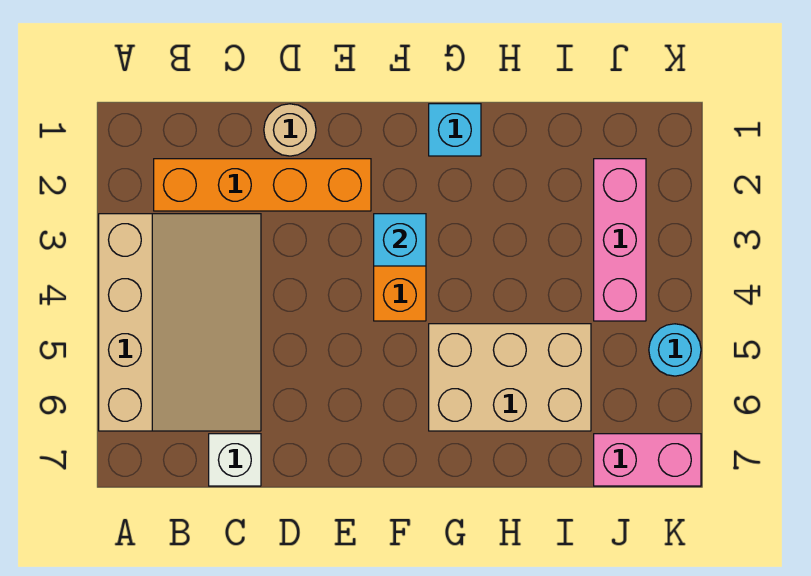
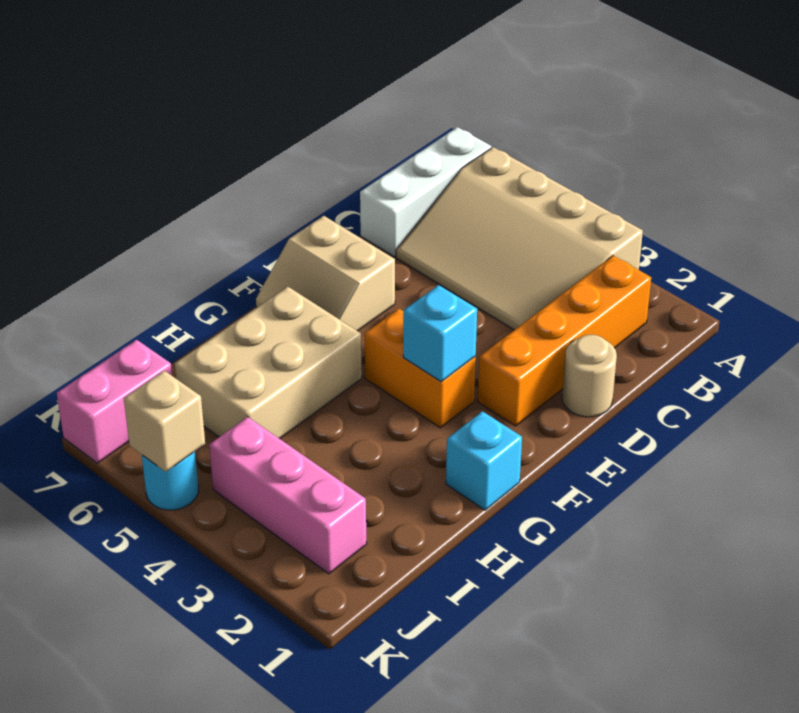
white 1x1 brick [209,434,261,486] -> white 1x3 brick [360,127,491,257]
none -> tan 2x2 slope [256,216,395,331]
none -> tan 1x1 brick [124,371,205,472]

